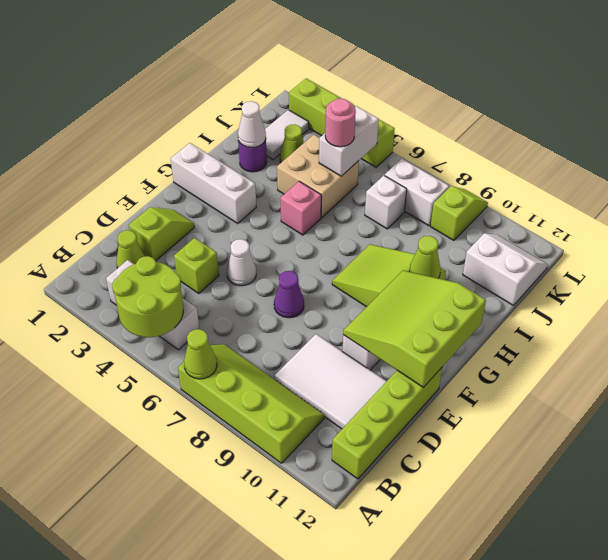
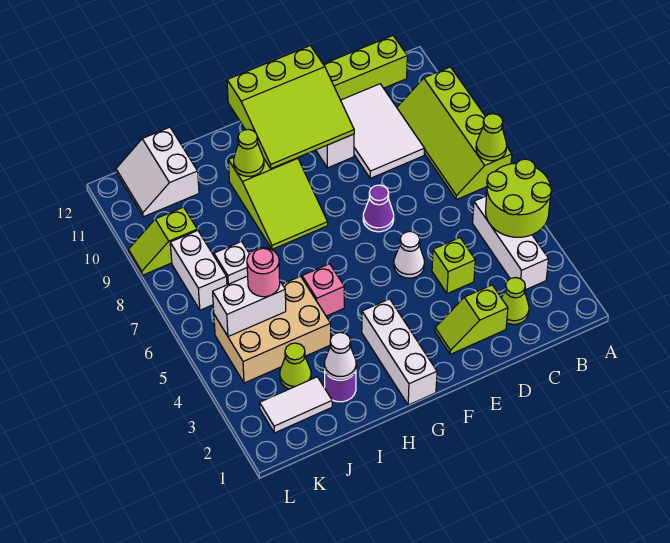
tan 2x2 brick [277,135,359,218] -> tan 2x3 brick [214,276,331,383]
lime 1x4 brick [289,78,395,167] -> none

